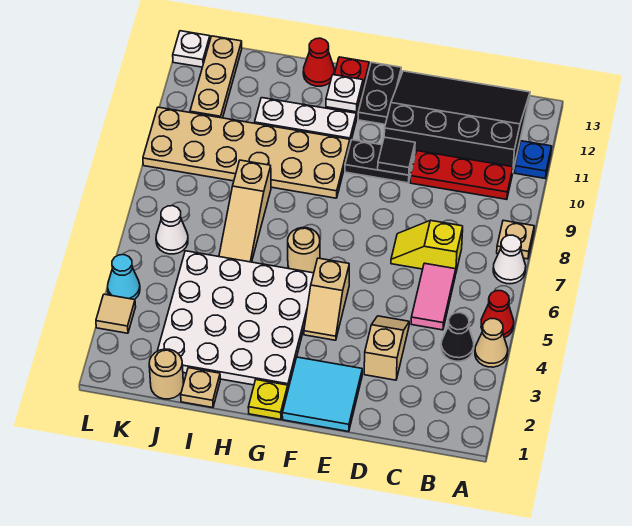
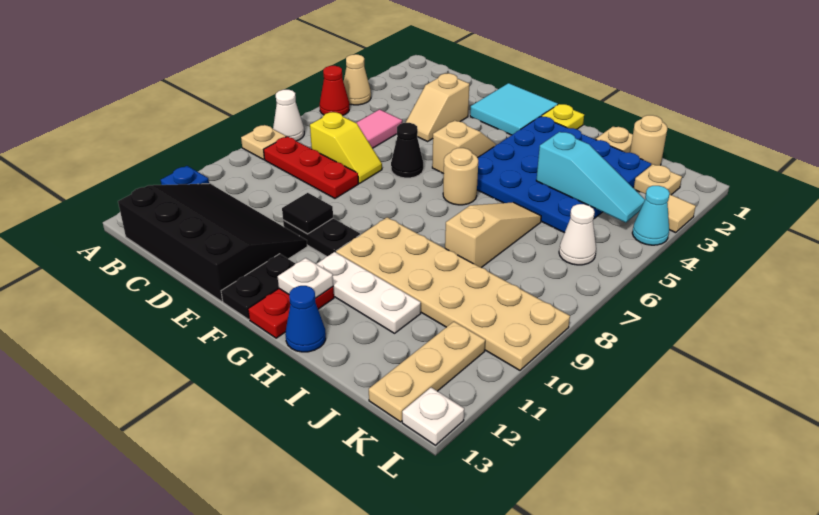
black 1x1 cone [441,313,474,361] -> black 1x1 cone moved to [391,123,423,178]
red 1x3 plate [410,151,513,200] -> red 1x3 plate moved to [264,137,358,198]
black 3x4 slope [384,71,530,170] -> black 3x4 slope turned to [118,184,307,301]
white 4x4 plate [158,251,314,389] -> blue 4x4 plate [477,116,651,233]
red 1x1 cone [303,38,334,86] -> blue 1x1 cone [285,286,326,352]
none -> cyan 1x3 slope [536,132,645,223]
none -> tan 1x1 plate [633,164,682,195]

